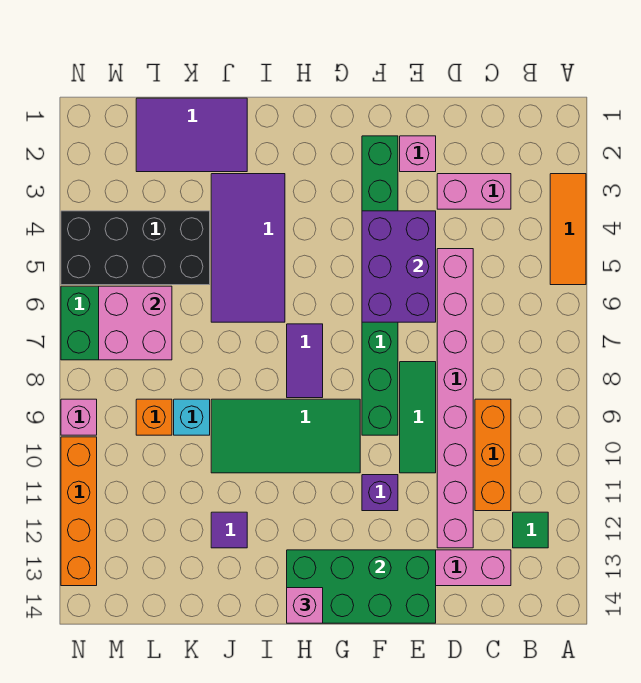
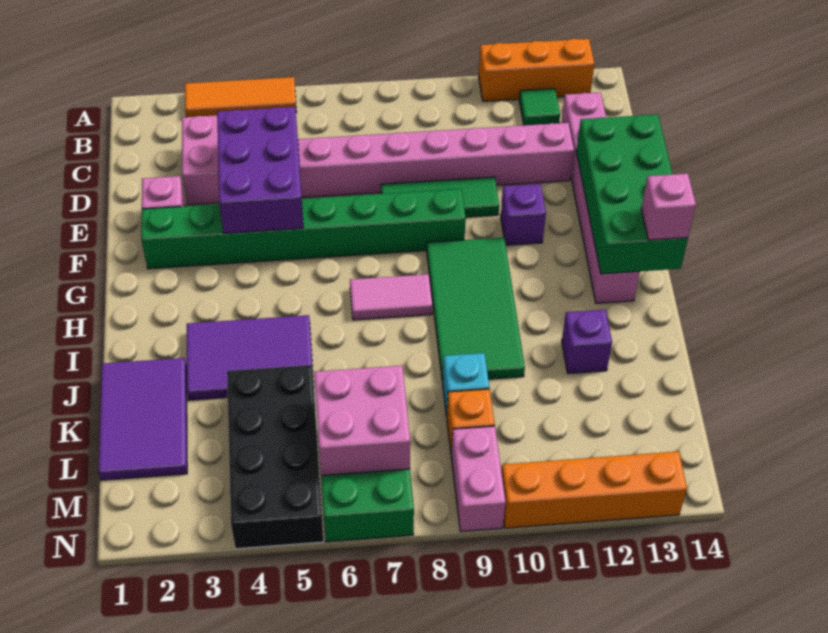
orange 1x3 brick [475,399,511,511] -> orange 1x3 brick moved to [479,39,594,101]
purple 2x3 brick [362,211,436,322] -> purple 2x3 brick turned to [217,107,303,233]
purple 1x2 tile [287,324,323,398] -> pink 1x2 tile [350,274,433,320]
purple 2x4 tile [211,174,285,322] -> purple 2x3 tile [187,315,314,400]
purple 1x1 tile [211,512,247,548] -> purple 1x1 brick [562,310,612,374]
pink 1x1 brick [61,399,97,435] -> pink 1x2 brick [451,426,506,532]

